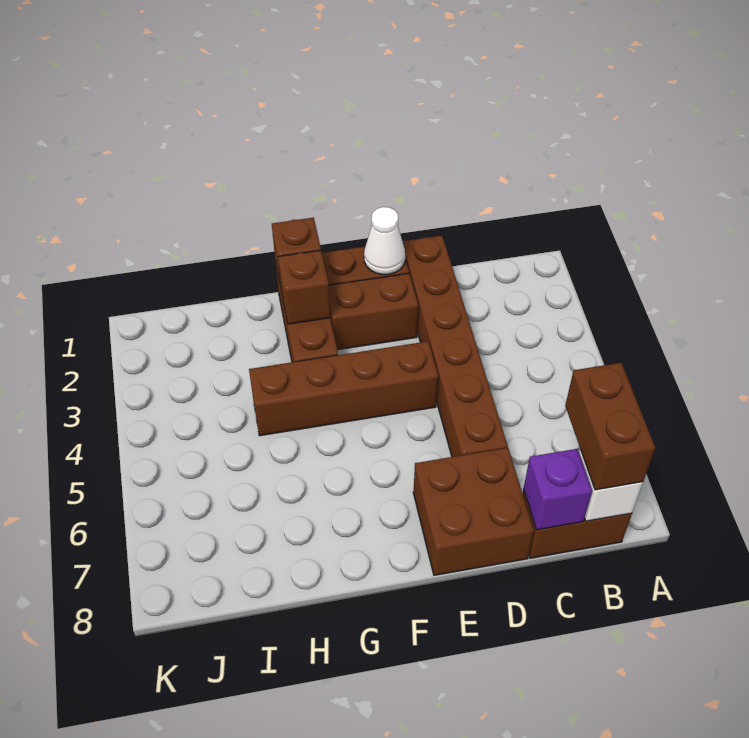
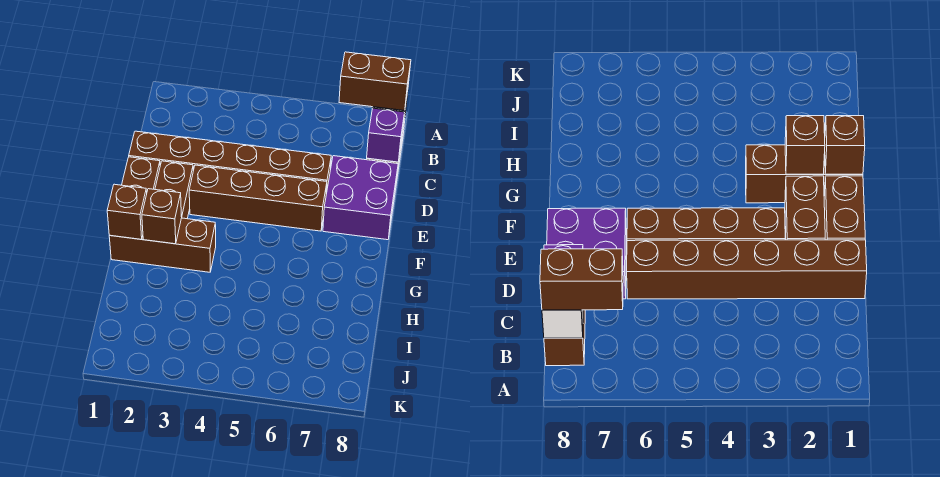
brown 2x2 brick [413,448,534,575] -> purple 2x2 brick [323,156,398,240]
white 1x1 cone [364,207,405,274] -> none
brown 1x4 brick [249,341,438,436] -> brown 1x4 brick turned to [189,165,327,231]

